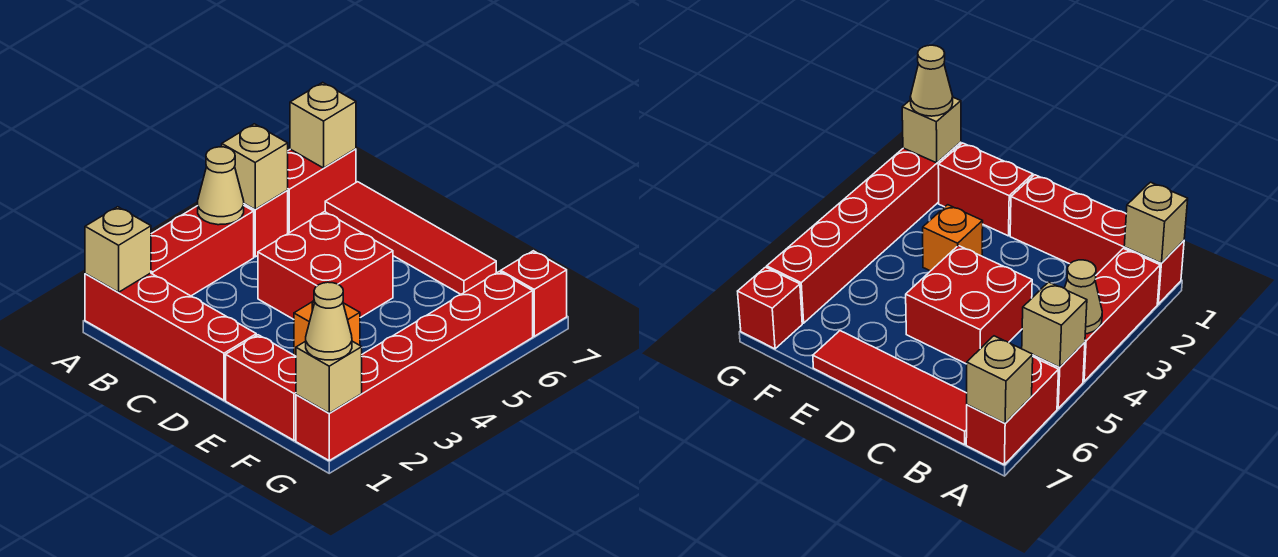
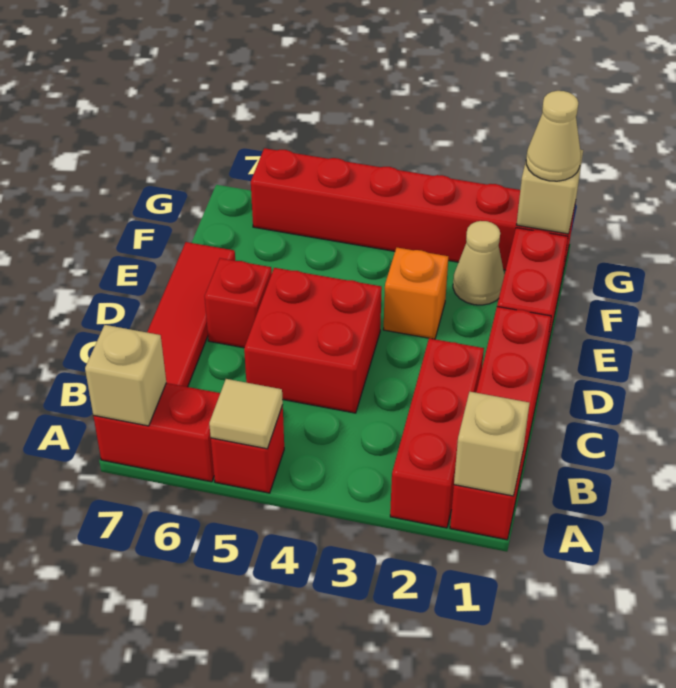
red 1x3 brick [151,206,254,296] -> red 1x3 brick turned to [390,338,484,528]
tan 1x1 cone [198,147,244,225] -> tan 1x1 cone moved to [453,221,504,305]
tan 1x1 brick [222,124,288,209] -> tan 1x1 tile [209,379,283,449]
red 1x1 brick [501,251,567,336] -> red 1x1 brick moved to [205,258,272,348]

